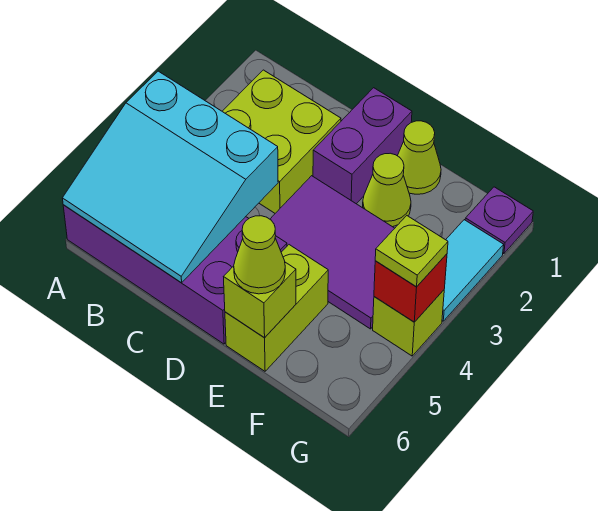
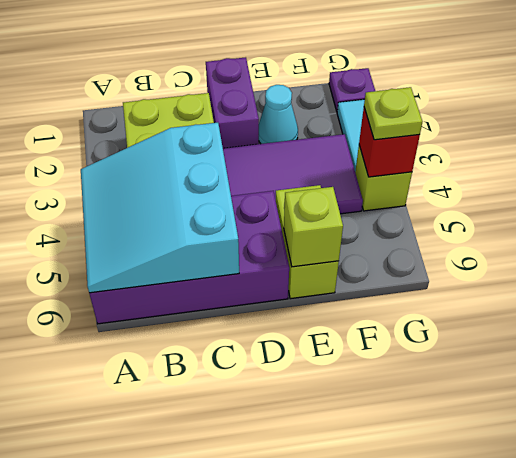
cyan 3x3 slope [62,71,278,283] -> cyan 3x3 slope turned to [81,123,239,293]
lime 1x1 cone [398,121,441,194] -> none
lime 1x1 cone [363,153,411,227] -> cyan 1x1 cone [259,85,298,144]
lime 1x1 cone [234,216,285,294] -> none

